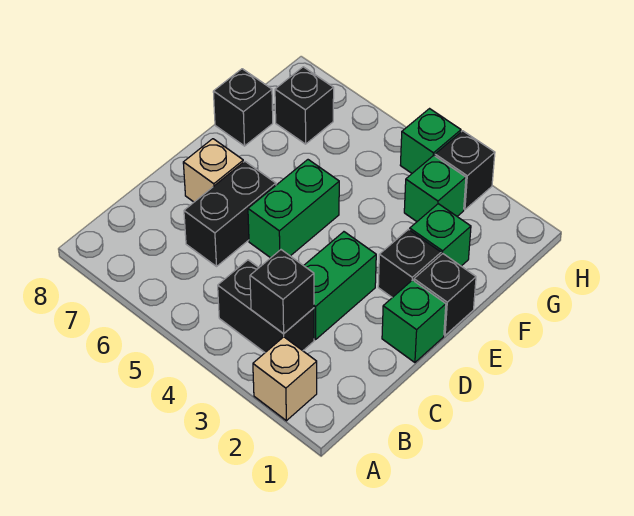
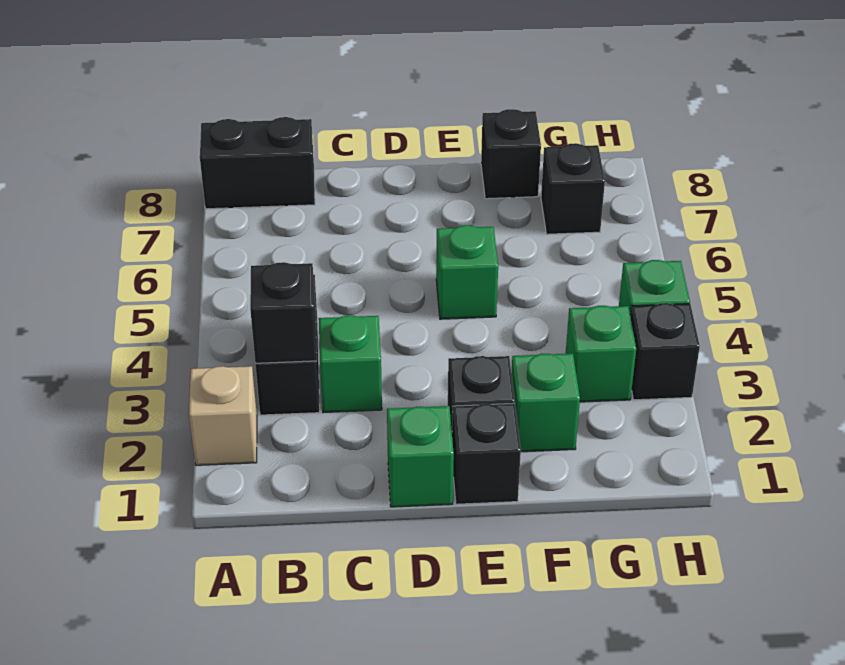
green 1x2 brick [304,232,376,340] -> green 1x1 brick [319,315,382,413]
black 1x2 brick [184,162,276,266] -> black 1x2 brick moved to [200,117,315,209]
green 1x2 brick [248,160,339,258] -> green 1x1 brick [436,225,498,319]
tan 1x1 brick [183,139,243,202] -> none

